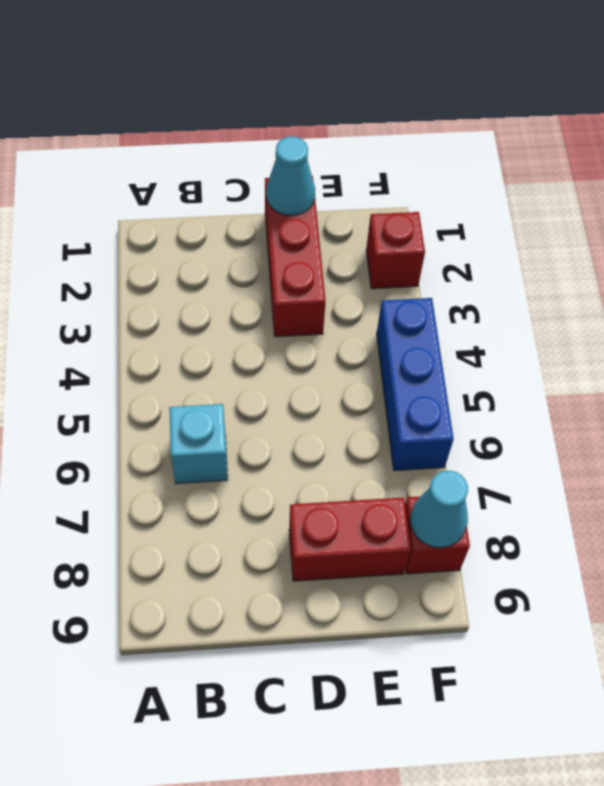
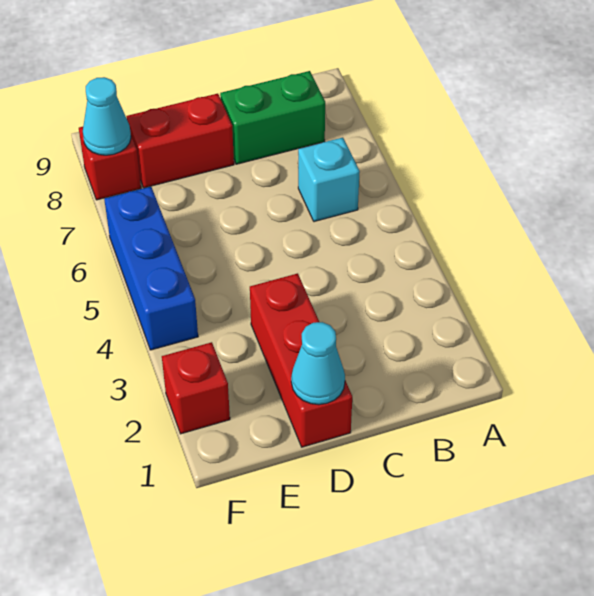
none -> green 1x2 brick [220,71,325,164]

